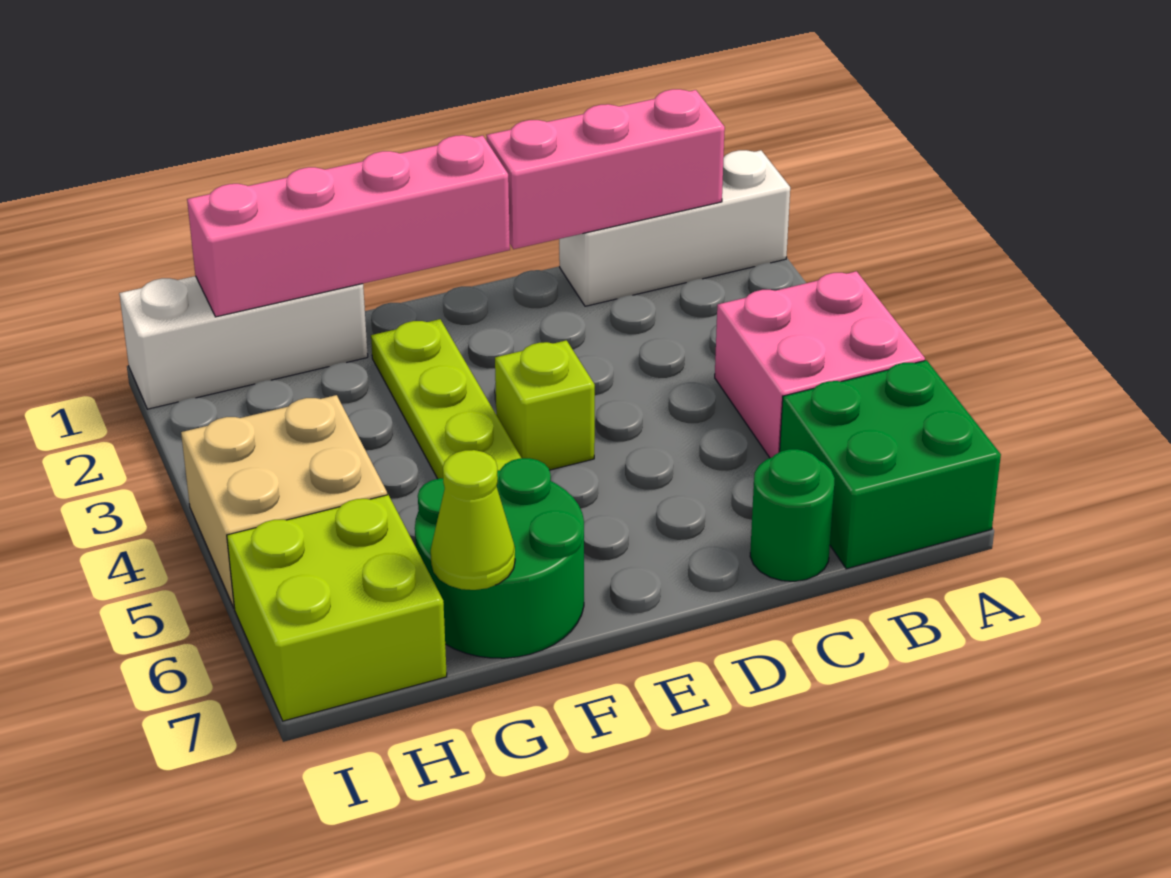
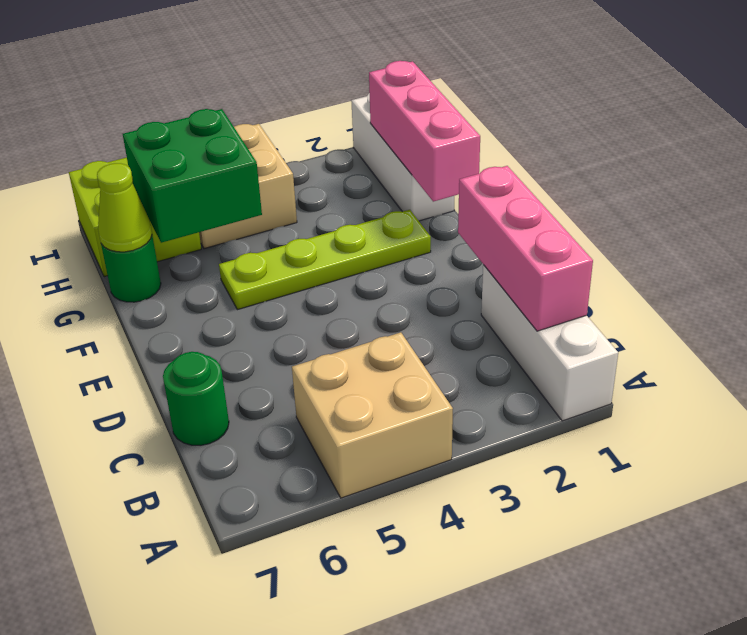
pink 2x2 brick [715,271,925,458] -> tan 2x2 brick [292,332,453,498]
green 2x2 brick [780,360,1001,569] -> green 2x2 brick moved to [123,109,262,243]
pink 1x4 brick [187,135,510,317] -> pink 1x3 brick [369,61,480,201]
lime 1x1 brick [495,340,595,470] -> none
green 2x2 round brick [415,458,584,658] -> green 1x1 round brick [101,236,161,302]

